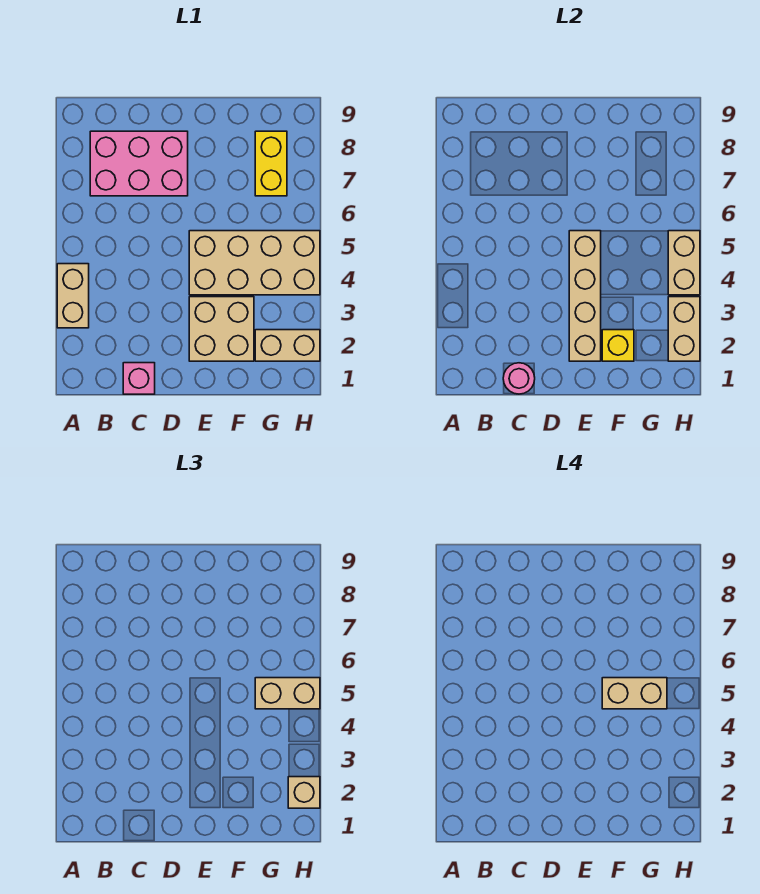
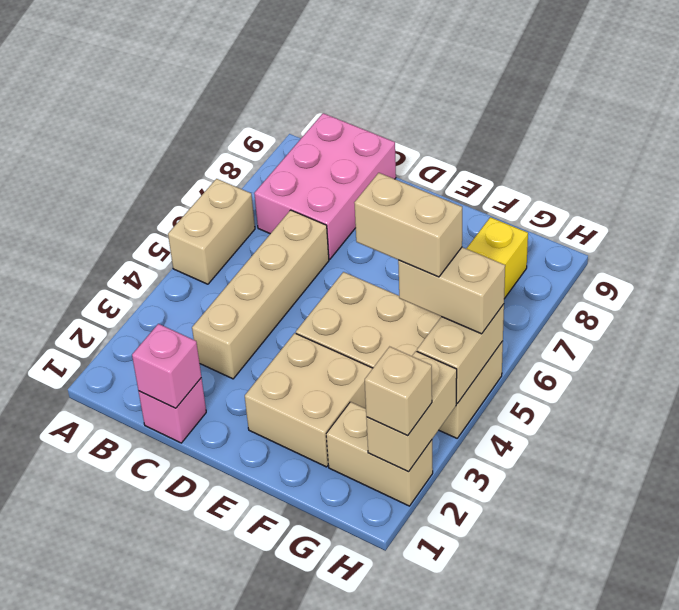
tan 1x2 brick [57,264,89,328] -> tan 1x2 brick moved to [168,179,255,284]
pink 2x3 brick [90,131,188,196] -> pink 2x3 brick turned to [254,113,396,259]
pink 1x1 round brick [503,363,535,394] -> pink 1x1 brick [132,324,201,408]
tan 1x4 brick [569,231,601,361] -> tan 1x4 brick moved to [192,210,329,379]
yellow 1x1 brick [602,330,634,361] -> none

